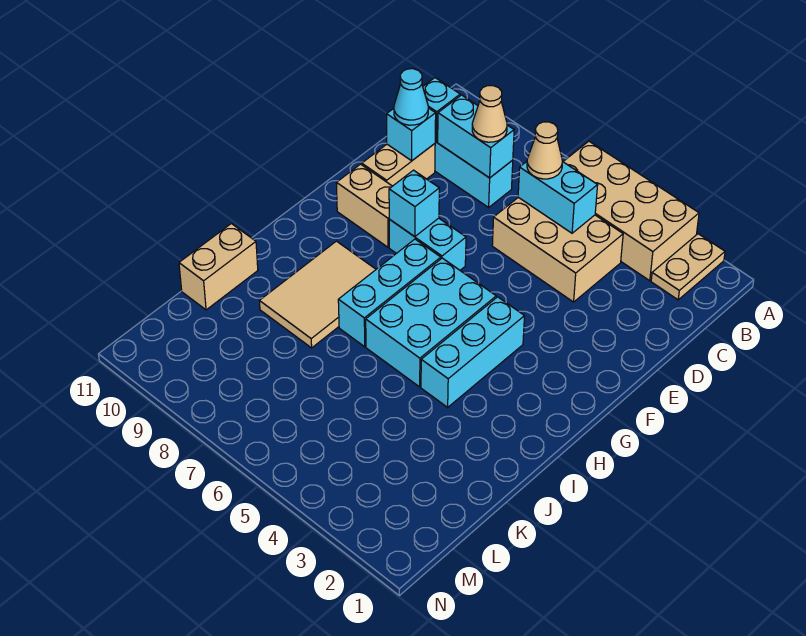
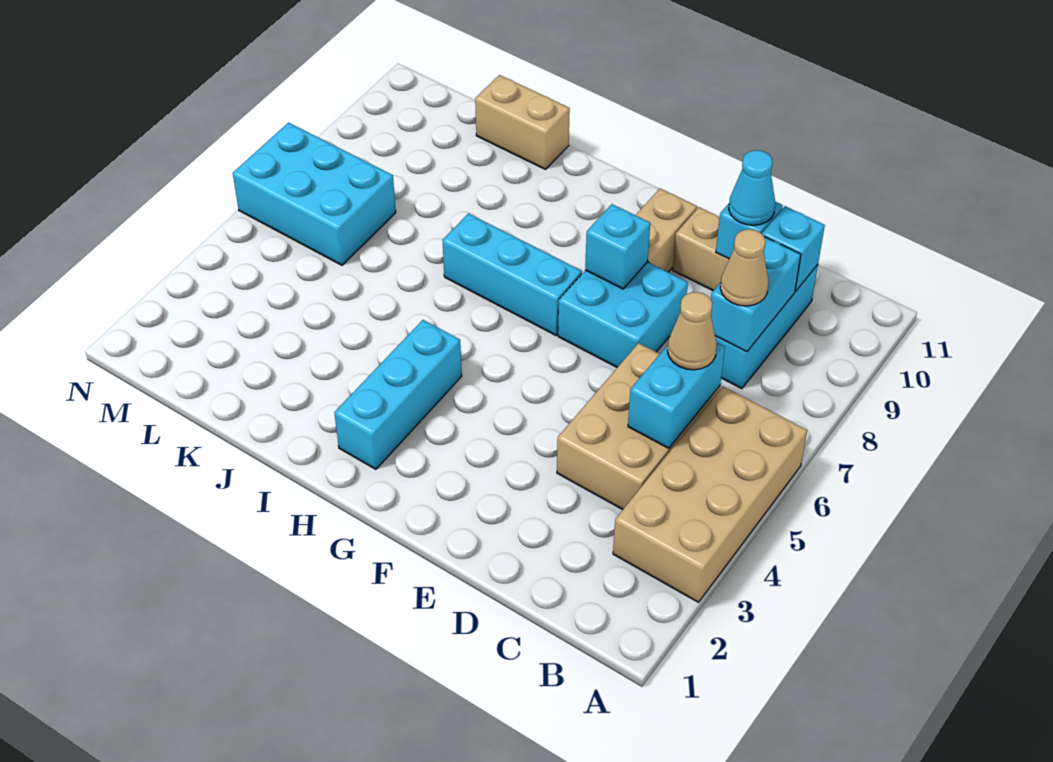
tan 1x2 plate [651,234,725,300] -> none
cyan 1x2 brick [389,218,466,270] -> cyan 2x2 brick [558,262,688,367]
cyan 1x3 brick [421,297,525,407] -> cyan 1x3 brick turned to [334,320,462,469]
cyan 2x3 brick [366,258,496,387] -> cyan 2x3 brick moved to [233,123,396,265]
tan 2x3 tile [259,241,376,348] -> none

